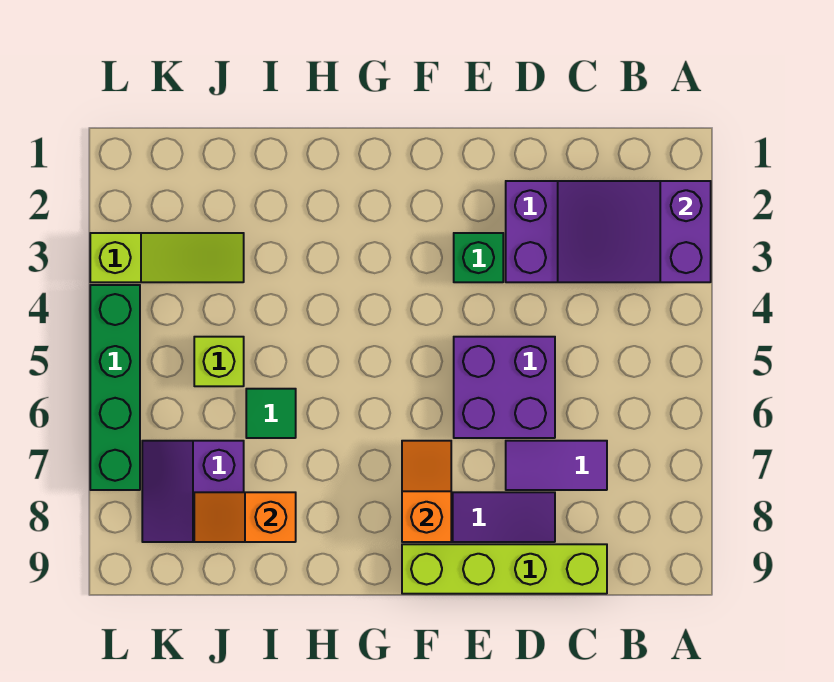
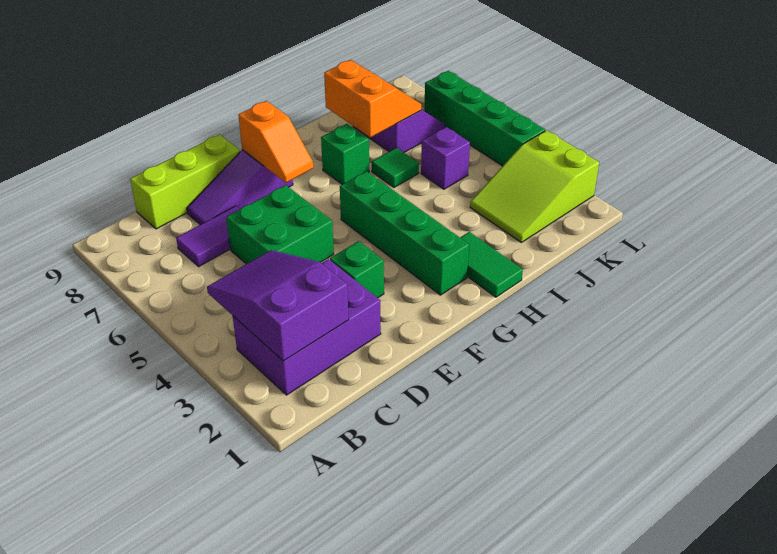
purple 2x3 slope [558,181,711,282] -> purple 2x3 slope turned to [207,250,349,361]
lime 1x4 brick [402,544,607,594] -> lime 1x3 brick [130,135,240,229]
purple 2x2 brick [454,337,555,438] -> green 2x2 brick [226,185,334,264]
none -> green 1x4 brick [340,171,469,295]
none -> green 1x2 tile [460,232,523,297]
none -> green 1x1 brick [321,124,369,184]
orange 1x2 slope [194,492,296,542] -> orange 2x2 slope [324,60,421,137]
lime 1x3 slope [90,233,244,282] -> lime 2x3 slope [470,130,599,242]
lime 1x1 brick [194,337,244,386] -> purple 1x1 brick [421,127,470,189]

